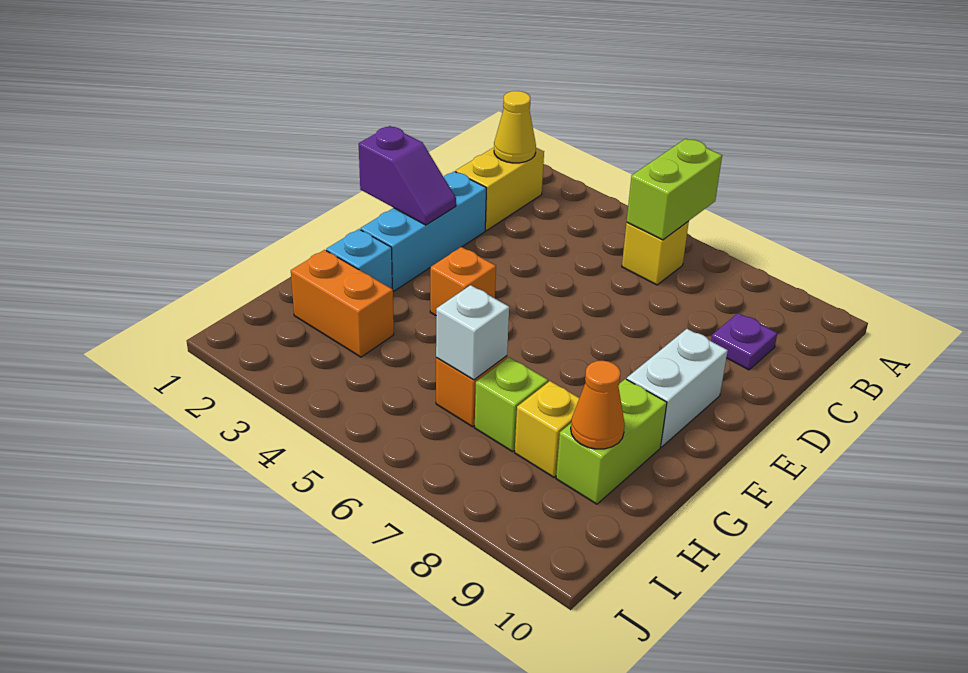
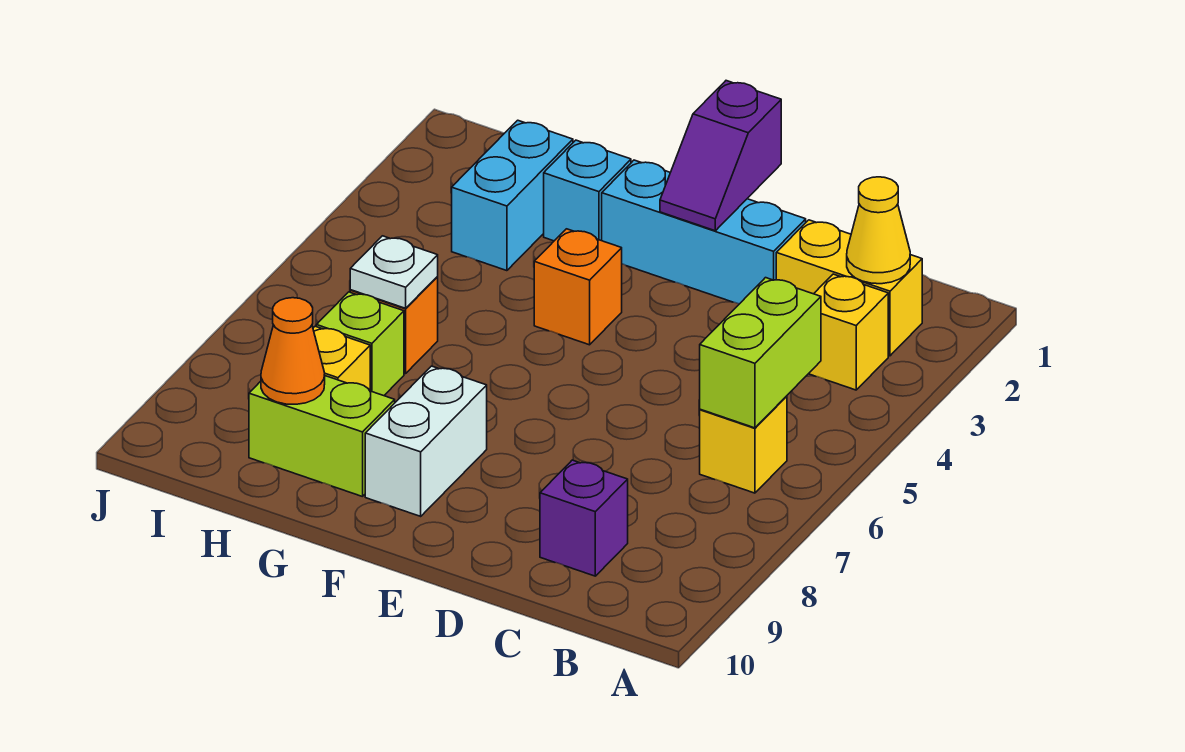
lime 1x2 brick [627,139,722,240] -> lime 1x2 brick turned to [700,278,821,428]
none -> yellow 1x1 brick [809,274,888,390]
purple 1x1 plate [711,313,777,370] -> purple 1x1 brick [540,460,628,576]
white 1x2 brick [627,329,728,447] -> white 1x2 brick turned to [365,366,487,516]
orange 1x2 brick [291,250,394,357] -> cyan 1x2 brick [452,120,573,271]
white 1x1 brick [436,285,509,380] -> white 1x1 plate [350,236,438,308]

